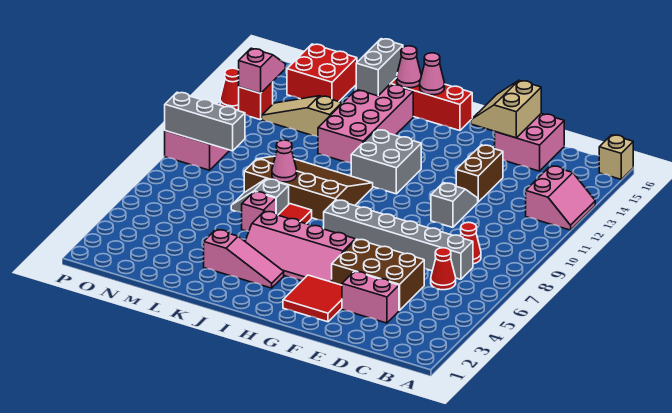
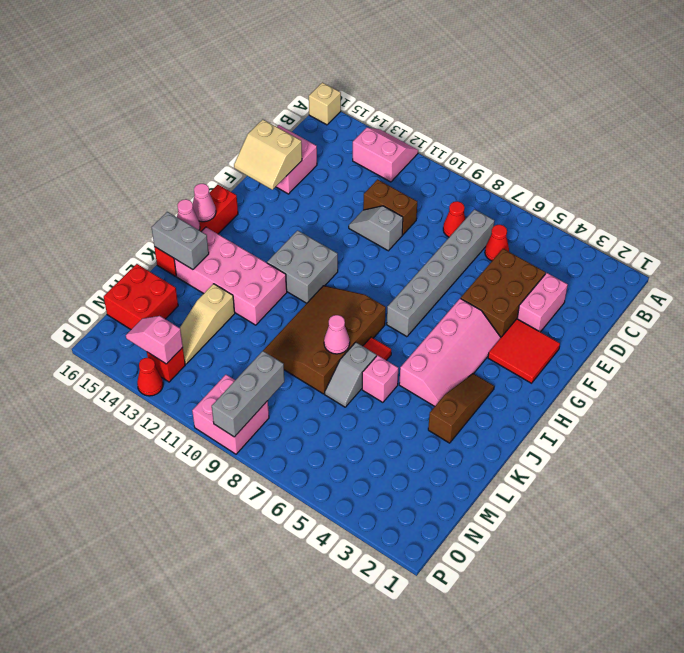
brown 1x2 brick [456,145,503,202] -> brown 1x2 brick moved to [363,179,417,235]
pink 1x3 slope [204,230,284,288] -> brown 1x3 slope [428,374,494,443]

